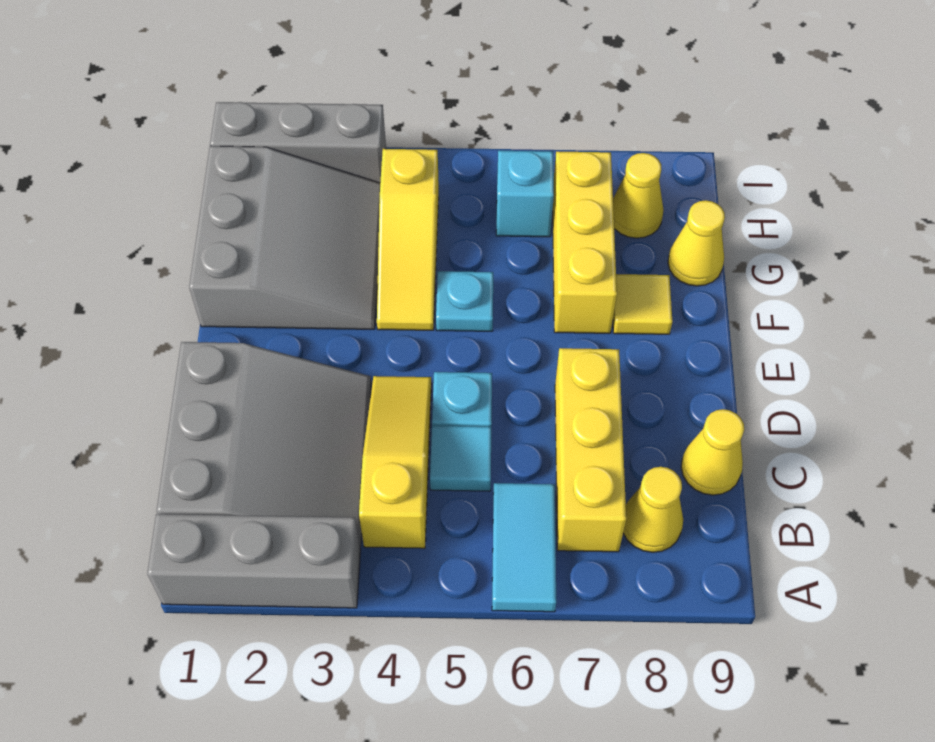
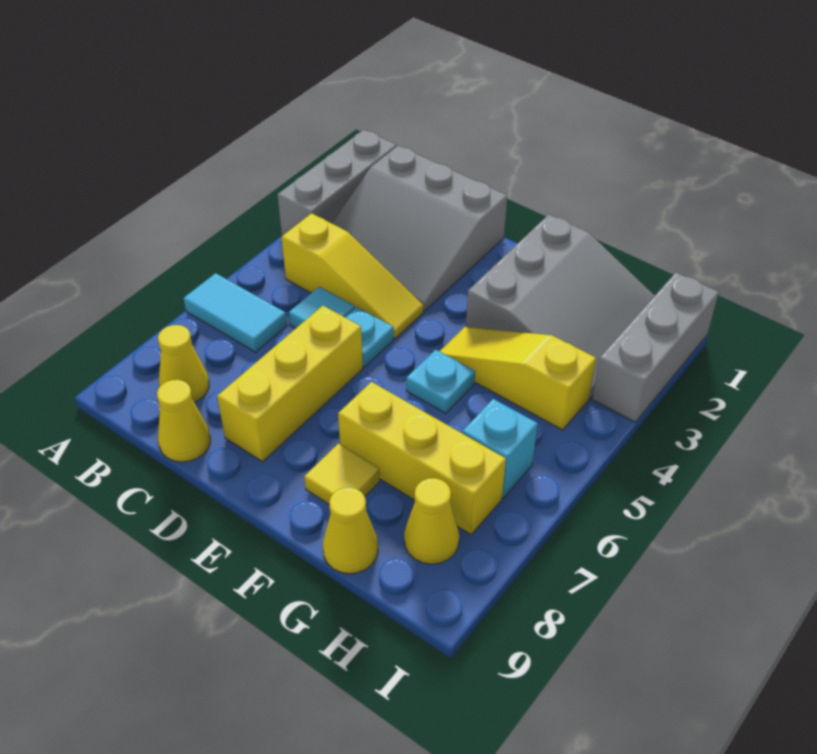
yellow 1x3 brick [555,348,626,552] -> yellow 1x3 brick turned to [217,306,363,462]
grey 3x3 slope [189,146,380,329] -> grey 3x3 slope turned to [466,214,654,398]

